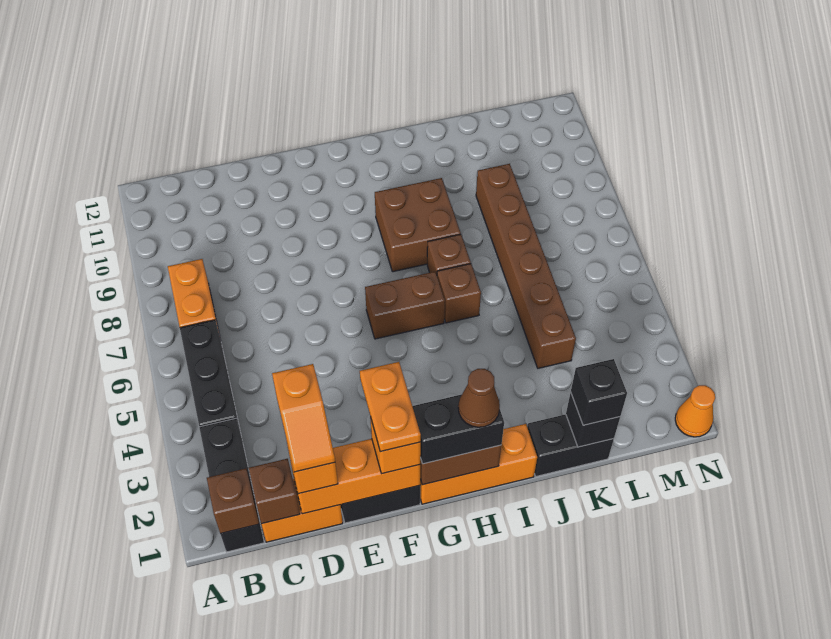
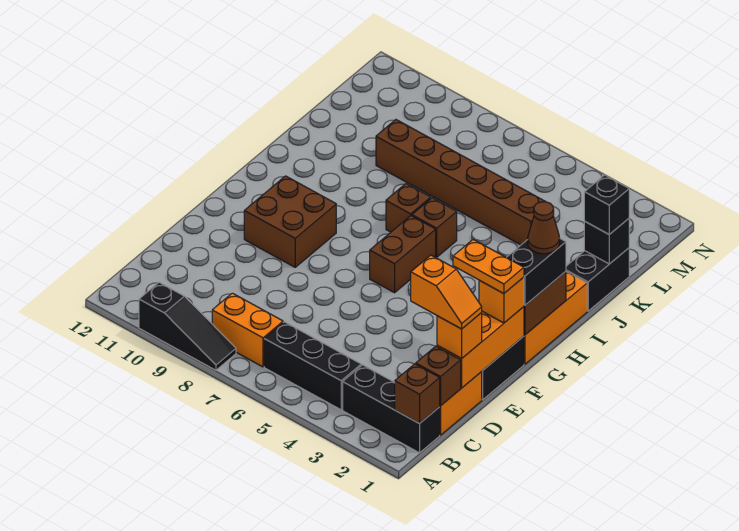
none -> black 1x3 slope [139,282,236,370]
brown 2x2 brick [375,178,461,272] -> brown 2x2 brick moved to [244,176,336,267]
orange 1x1 cone [675,385,715,437] -> none

